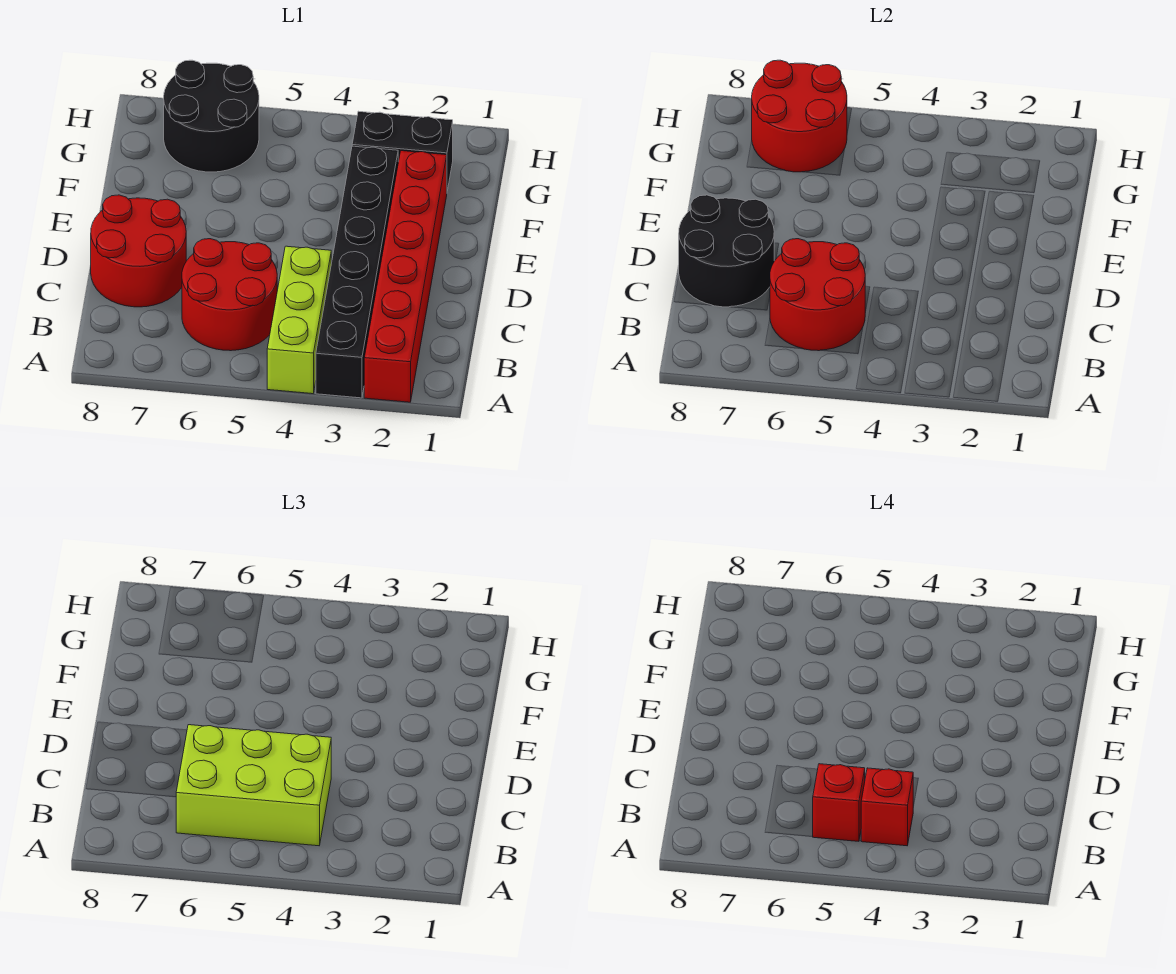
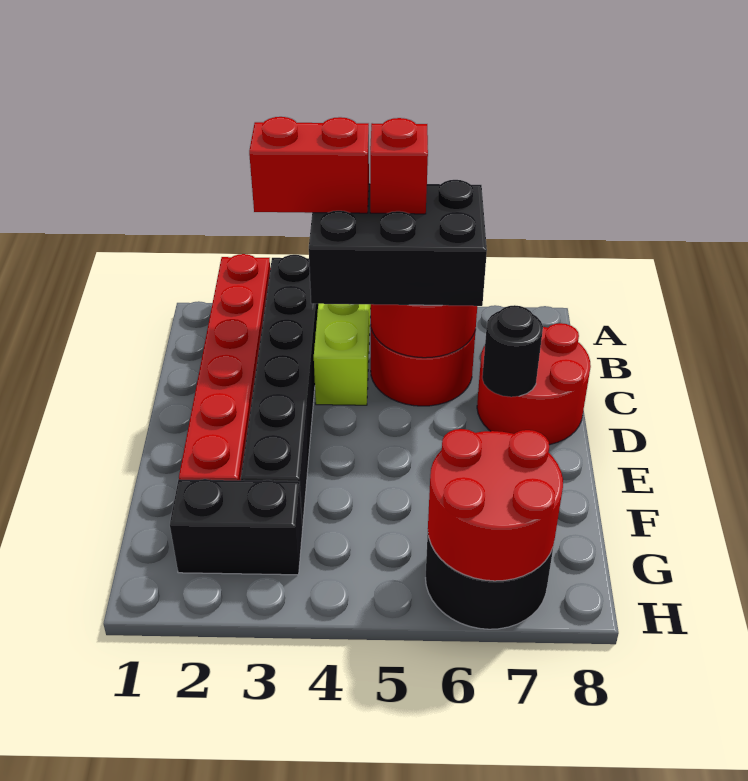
lime 2x3 brick [176,725,331,846] -> black 2x3 brick [309,180,487,306]
red 1x1 brick [861,768,913,846] -> red 1x2 brick [249,117,369,213]
black 2x2 round brick [679,195,774,307] -> black 1x1 round brick [482,305,543,397]

